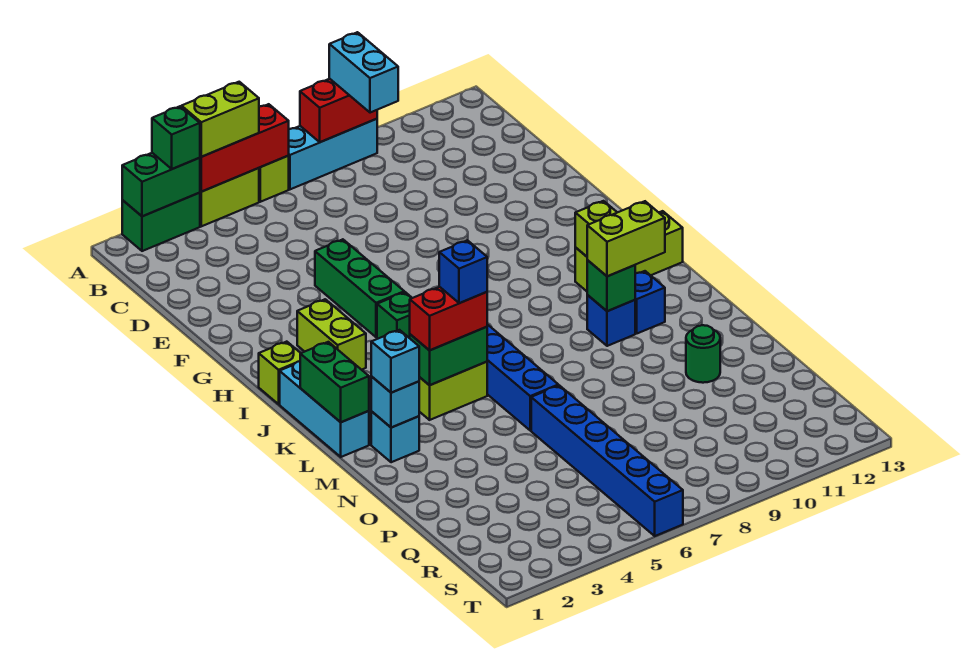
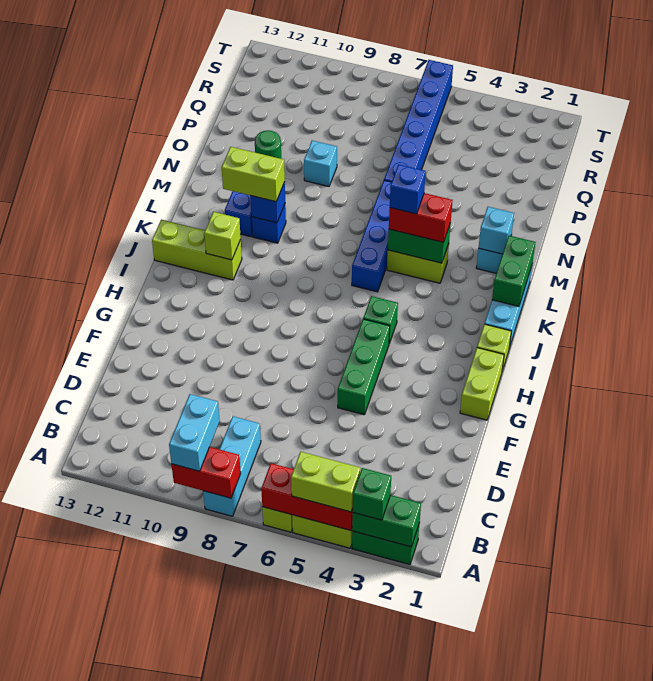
cyan 1x3 brick [288,119,377,189] -> cyan 1x3 brick turned to [203,416,261,516]
lime 1x2 brick [297,299,366,370] -> lime 1x2 brick moved to [460,348,504,420]
green 1x1 brick [587,260,635,311] -> blue 1x1 brick [250,182,285,223]
cyan 1x1 brick [371,330,419,393] -> cyan 1x1 brick moved to [304,141,337,186]

